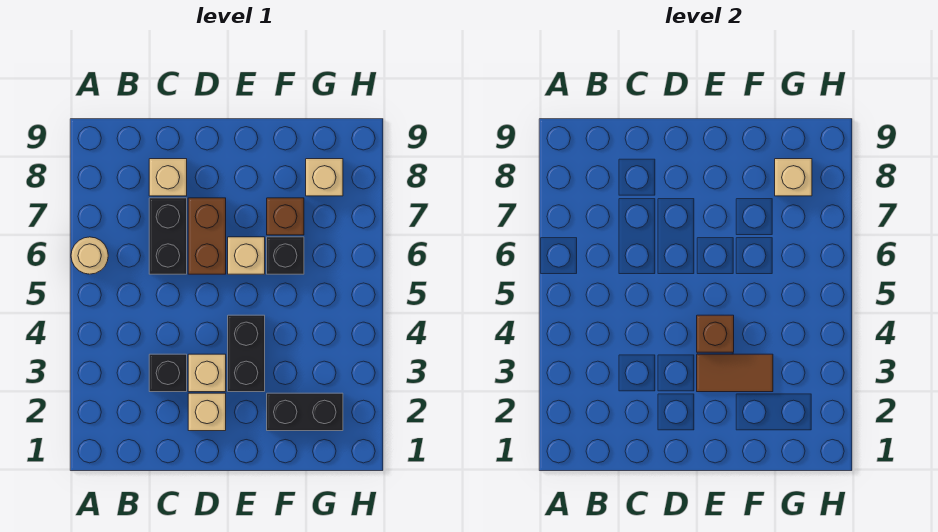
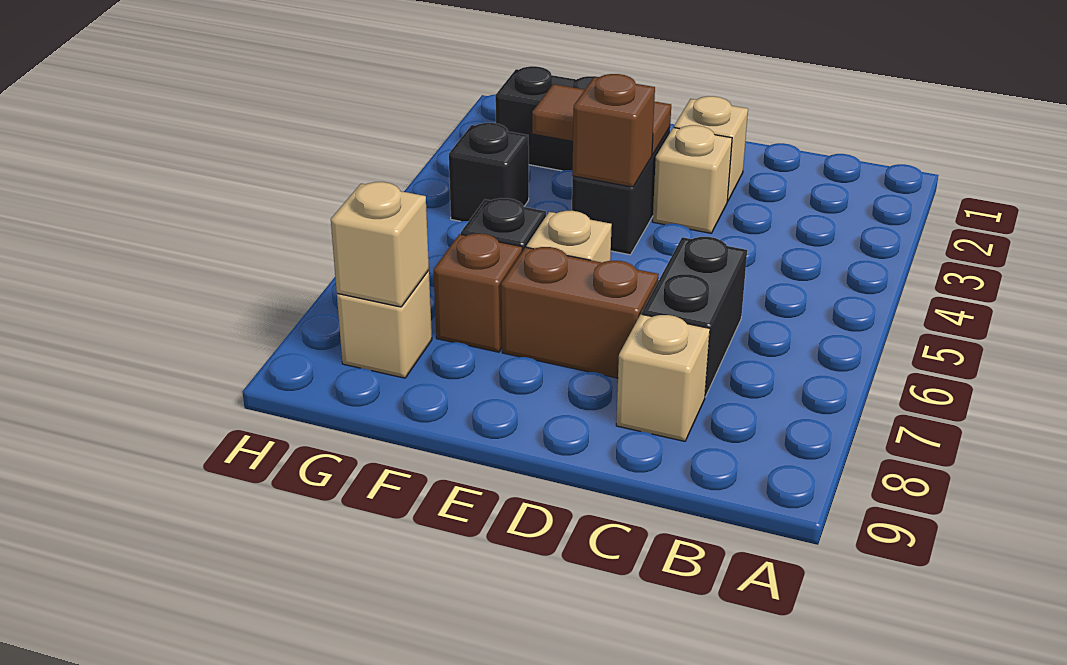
tan 1x1 round brick [71,237,108,274] -> none
black 1x1 brick [149,354,187,392] -> black 1x1 brick moved to [449,123,529,221]
brown 1x2 brick [188,198,226,274] -> brown 1x2 brick turned to [501,247,659,378]

